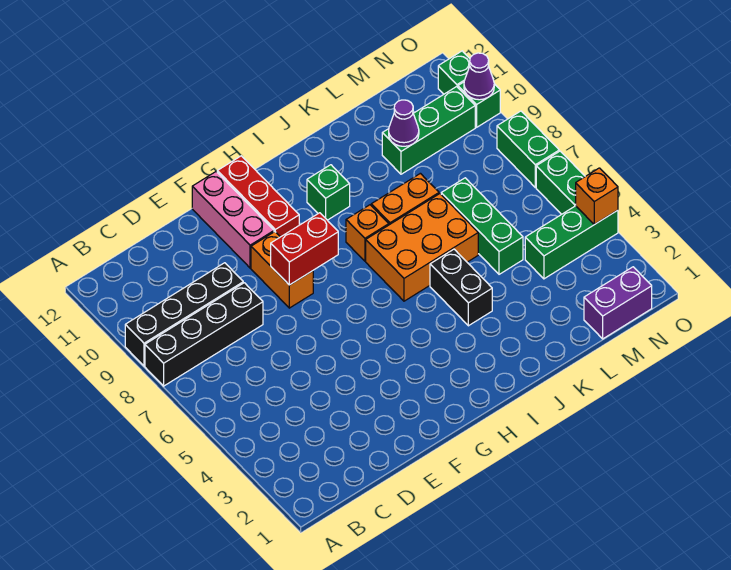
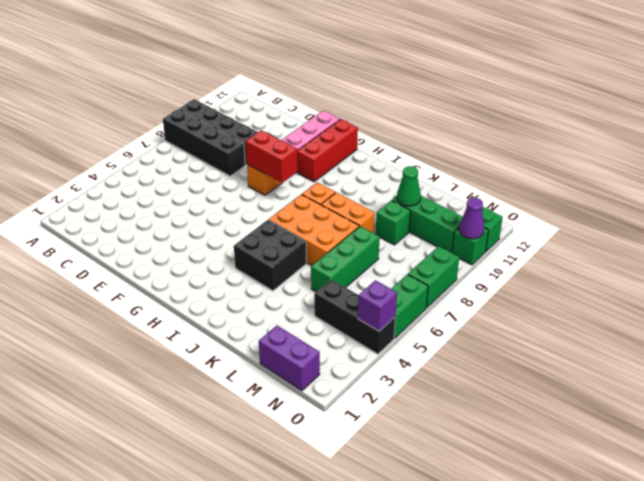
green 1x1 brick [307,165,350,220] -> green 1x1 brick moved to [376,201,410,245]
black 1x2 brick [430,249,492,326] -> black 2x2 brick [234,220,306,291]
purple 1x1 cone [389,100,419,146] -> green 1x1 cone [397,166,421,206]
green 1x3 brick [525,206,618,279] -> black 1x3 brick [314,279,396,354]
orange 1x1 brick [576,168,618,224] -> purple 1x1 brick [358,280,397,331]

